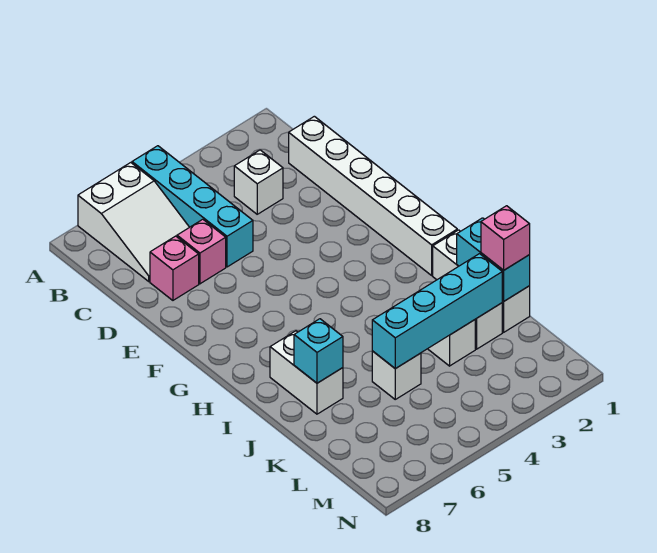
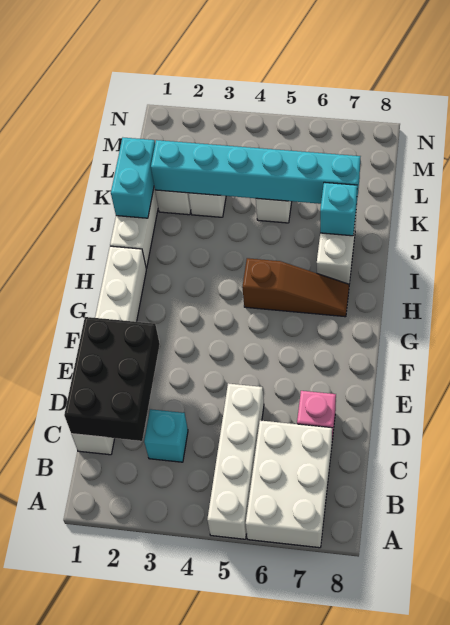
cyan 1x4 brick [132,146,253,267] -> white 1x4 brick [207,383,264,539]
white 2x3 slope [78,163,189,281] -> white 2x3 brick [246,420,332,548]
none -> black 2x3 brick [64,317,160,441]
white 1x1 brick [234,150,283,214] -> cyan 1x1 brick [144,409,188,462]
pink 1x1 brick [177,219,226,284] -> none
none -> brown 1x3 slope [242,258,349,317]
pink 1x1 brick [481,206,530,270] -> none
cyan 1x4 brick [372,254,502,369] -> cyan 1x6 brick [151,140,360,206]

